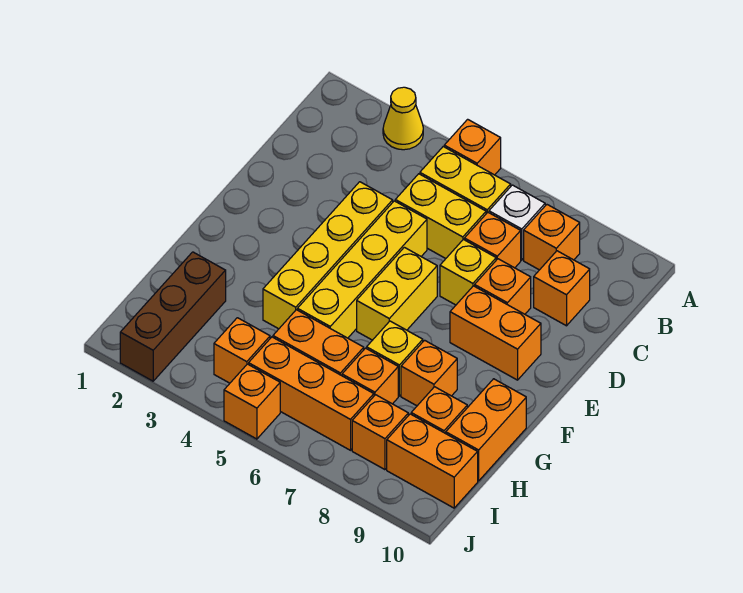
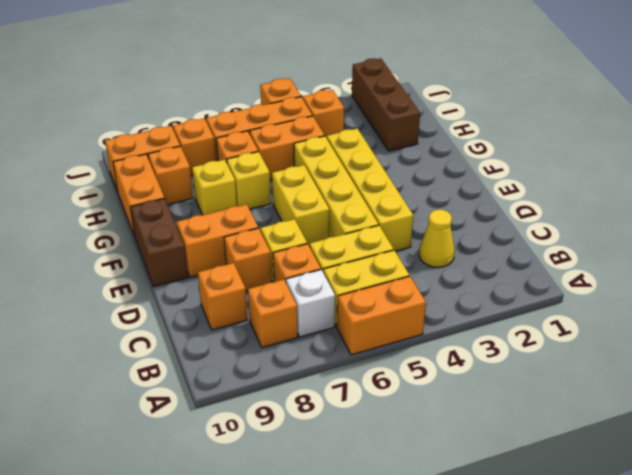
yellow 1x1 cone [383,87,423,150] -> yellow 1x1 cone moved to [419,209,455,268]
orange 1x1 brick [444,119,501,175] -> orange 1x2 brick [337,276,426,355]
none -> brown 1x2 brick [130,198,188,287]
orange 1x1 brick [401,340,457,406] -> yellow 1x1 brick [192,160,237,215]

